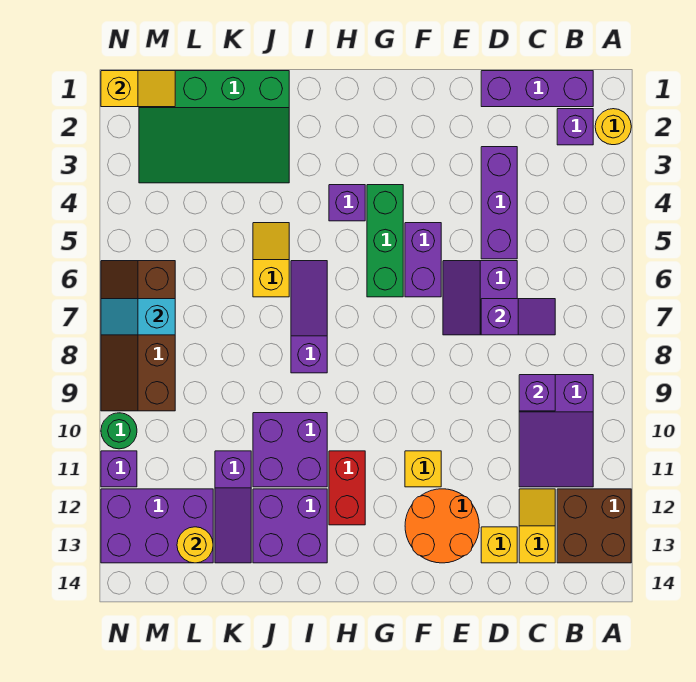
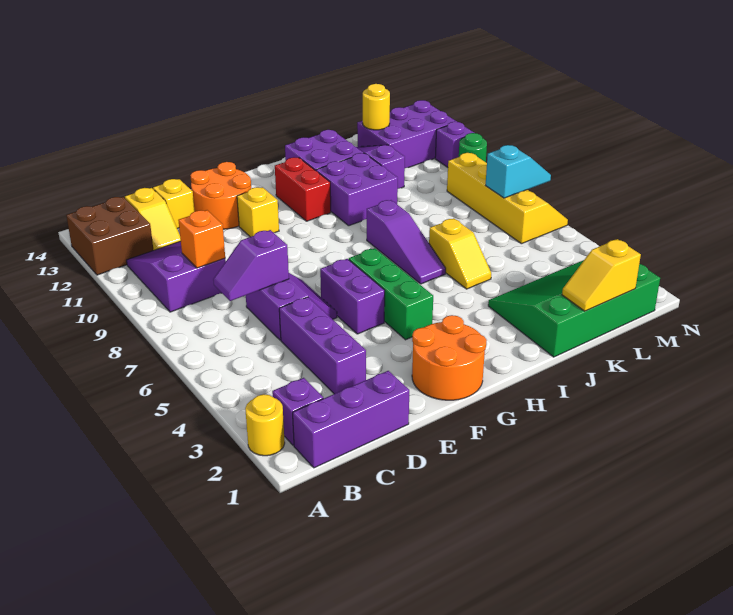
purple 1x1 brick [519,375,555,411] -> orange 1x1 brick [178,210,225,268]
none -> orange 2x2 round brick [412,315,486,400]
purple 1x1 brick [329,185,365,221] -> none
yellow 1x2 slope [101,71,175,107] -> yellow 1x2 slope moved to [562,239,641,311]
brown 2x4 slope [101,261,175,411] -> yellow 2x4 slope [447,153,568,244]

